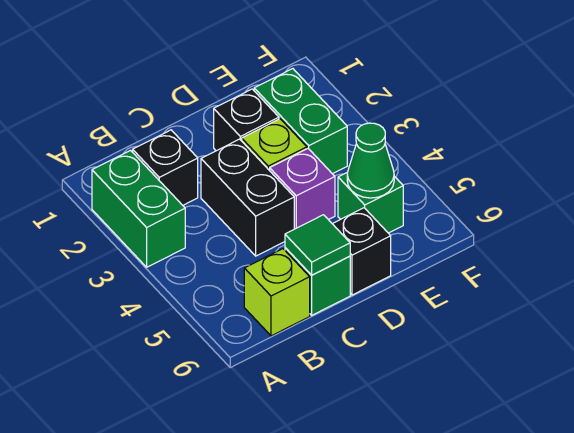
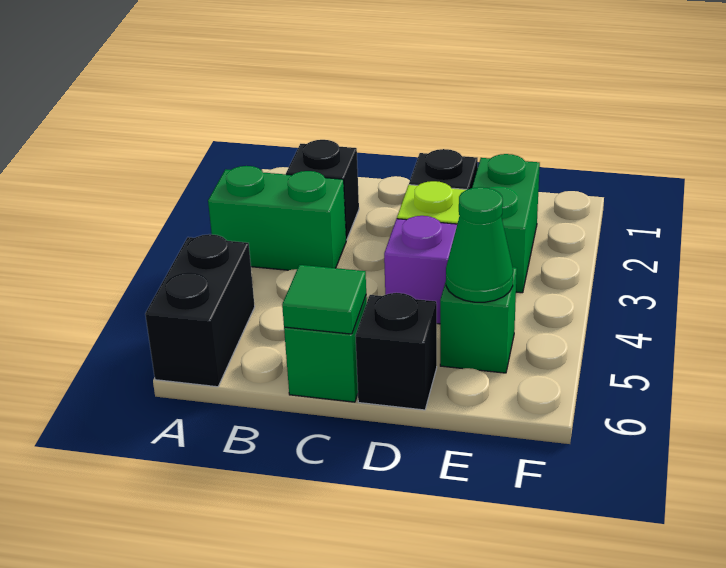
green 1x2 brick [92,150,185,267] -> green 1x2 brick turned to [208,166,346,270]
lime 1x1 brick [244,249,310,336] -> none
black 1x2 brick [201,139,294,256] -> black 1x2 brick moved to [145,234,255,387]

